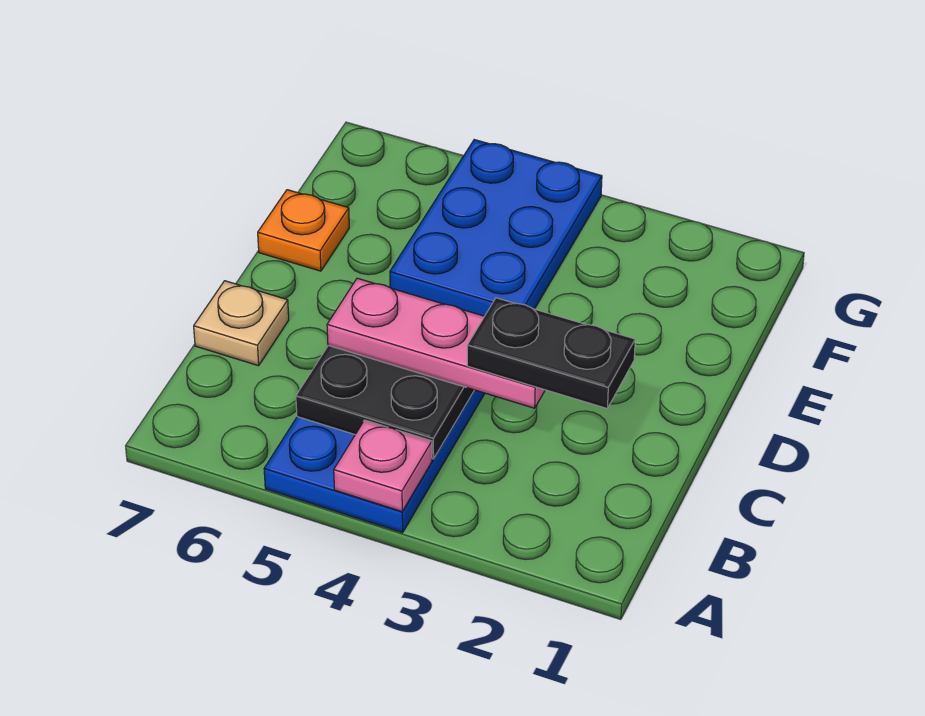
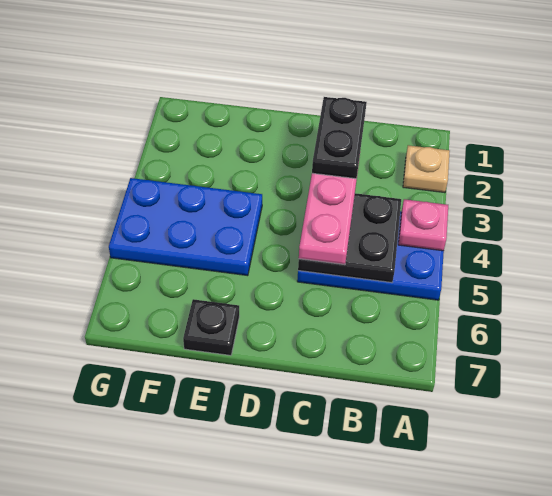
tan 1x1 plate [194,281,289,366] -> tan 1x1 plate moved to [403,145,450,193]
orange 1x1 plate [258,190,349,271] -> black 1x1 plate [183,299,239,356]

